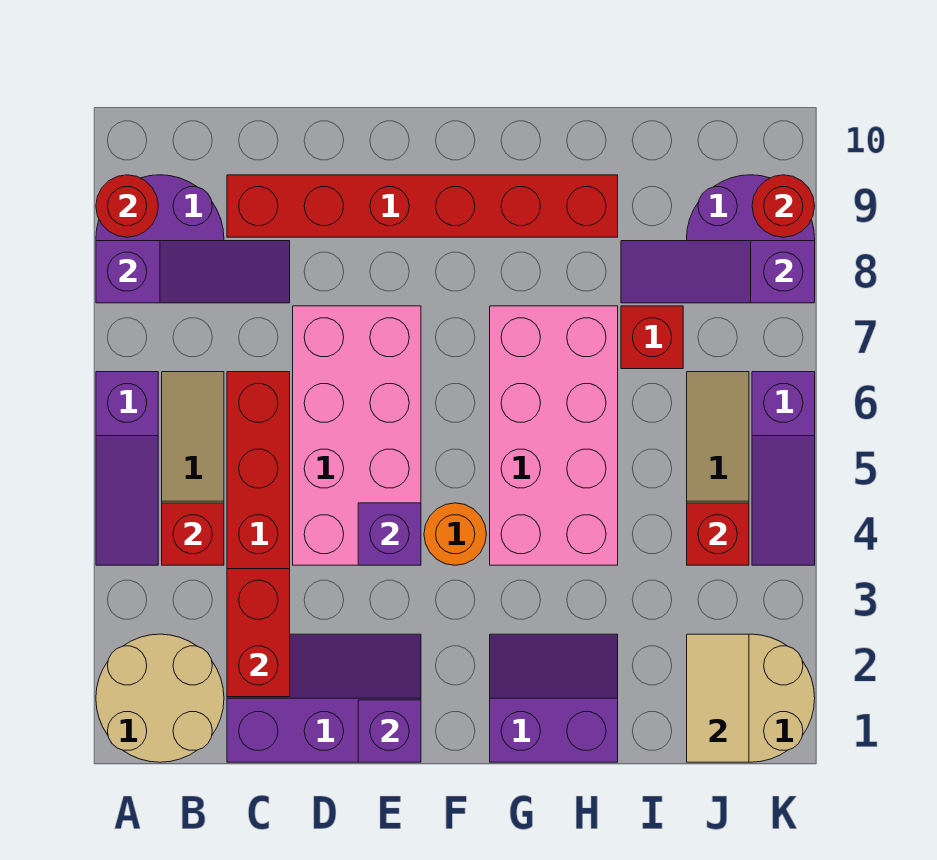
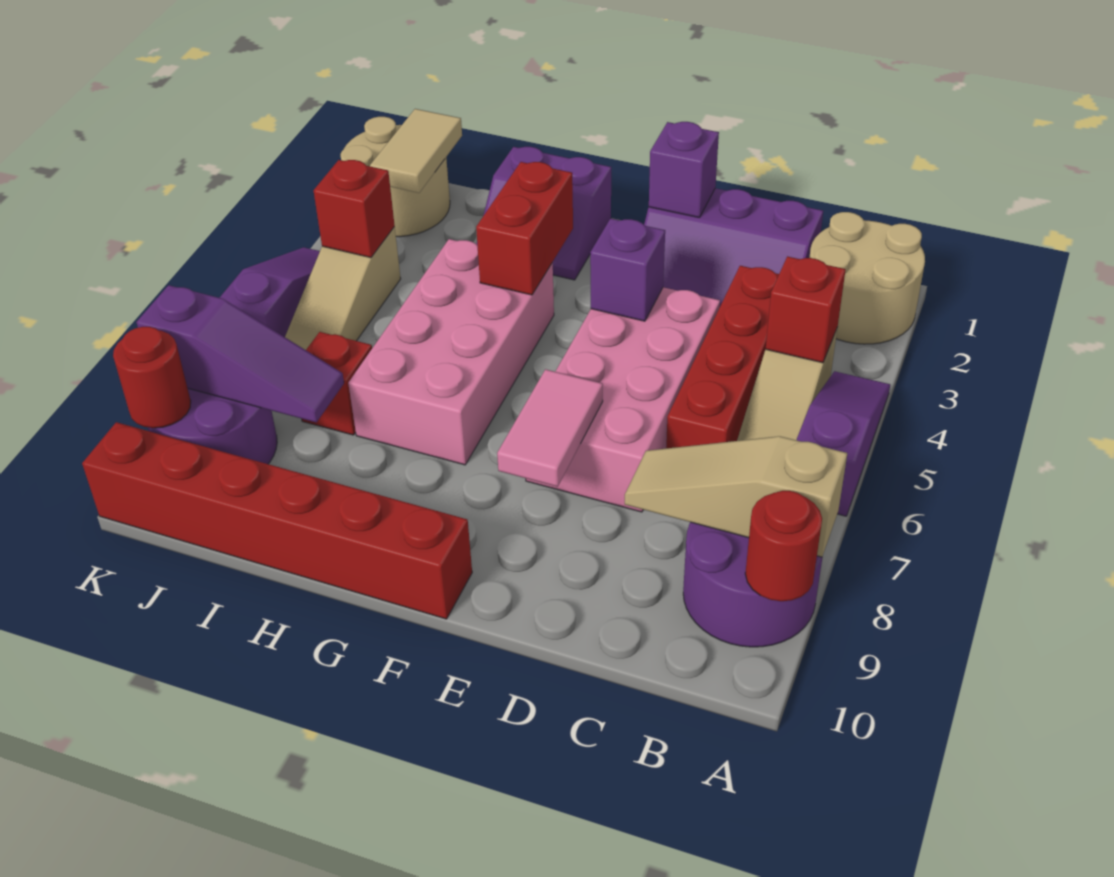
purple 1x3 slope [96,241,290,303] -> tan 1x3 slope [625,436,847,557]
red 1x2 brick [227,569,290,697] -> red 1x2 brick moved to [476,162,573,295]
red 1x6 brick [227,175,618,237] -> red 1x6 brick moved to [82,422,472,619]
none -> pink 1x2 tile [497,369,603,487]
orange 1x1 round brick [424,503,486,565] -> none

